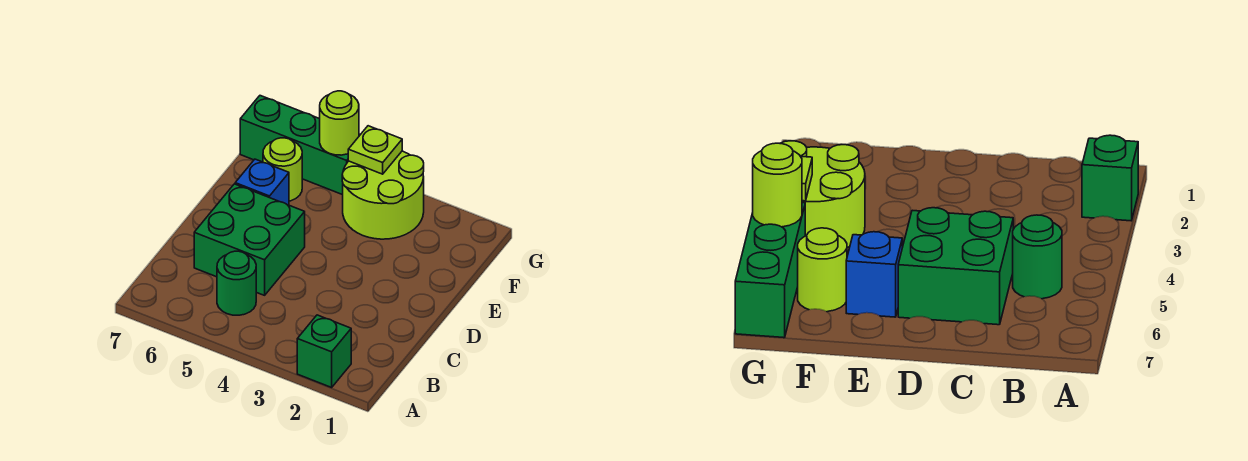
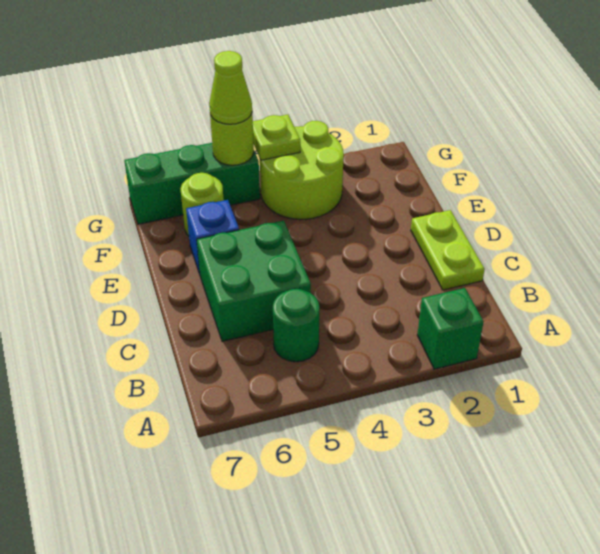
none -> lime 1x2 plate [411,210,485,290]
none -> lime 1x1 cone [209,51,252,124]

